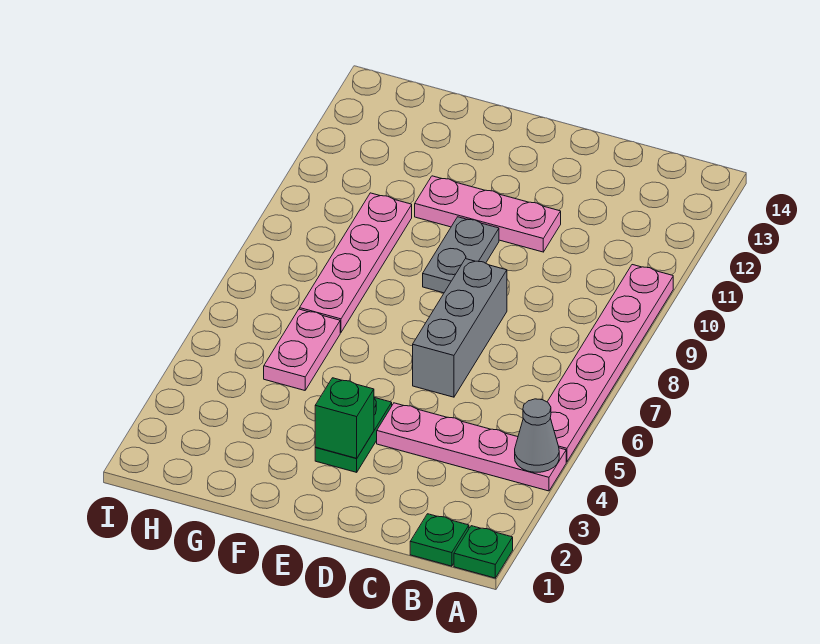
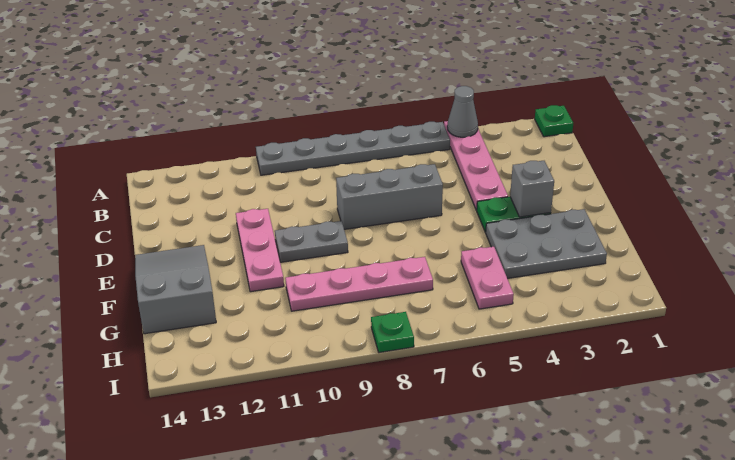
pink 1x6 plate [547,265,673,462] -> grey 1x6 plate [256,122,450,175]
green 1x1 plate [410,514,469,566] -> green 1x1 plate moved to [371,312,414,353]
green 1x1 brick [315,378,374,458] -> grey 1x1 brick [510,161,554,217]
none -> grey 2x3 slope [135,245,216,334]
none -> grey 2x3 plate [486,209,607,278]
pink 1x2 plate [264,309,340,390] -> pink 1x2 plate turned to [461,247,514,309]

